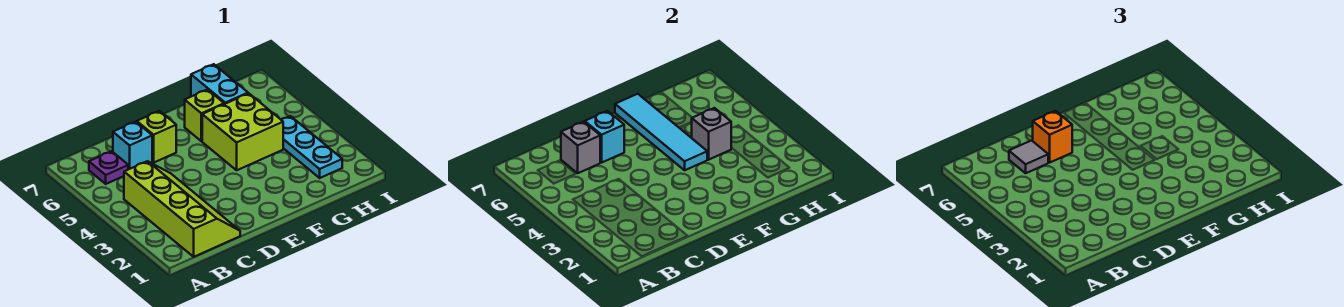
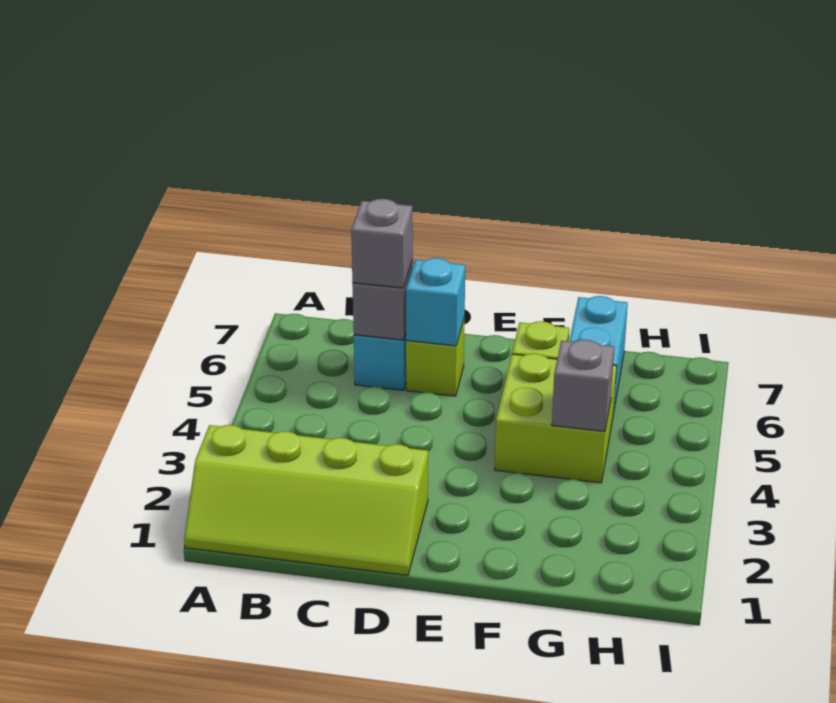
lime 2x4 slope [124,161,240,257] -> lime 2x4 slope turned to [184,425,428,575]
purple 1x1 plate [89,151,128,184] -> none
grey 1x1 tile [1009,140,1048,173] -> grey 1x1 brick [351,199,413,288]
orange 1x1 brick [1033,111,1072,163] -> none
cyan 1x4 tile [615,94,707,170] -> none
cyan 1x3 plate [281,116,342,178] -> none

